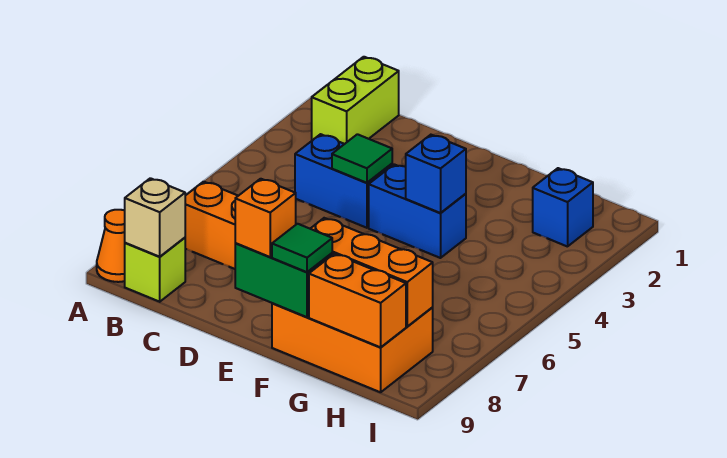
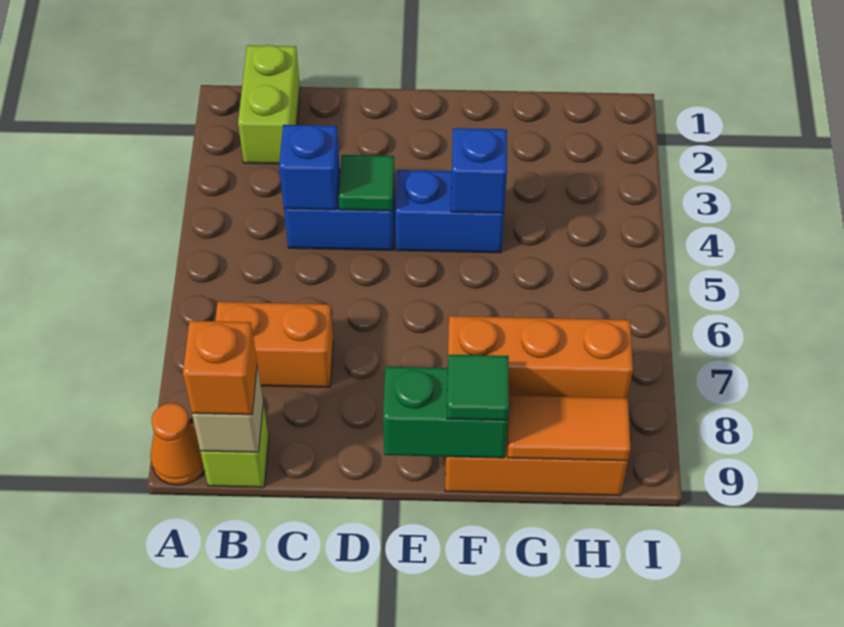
orange 1x1 brick [235,179,296,257] -> orange 1x1 brick moved to [183,321,257,415]
orange 1x2 brick [309,254,406,347] -> orange 1x2 tile [507,395,630,461]
blue 1x1 brick [533,168,593,247] -> blue 1x1 brick moved to [279,125,340,210]

